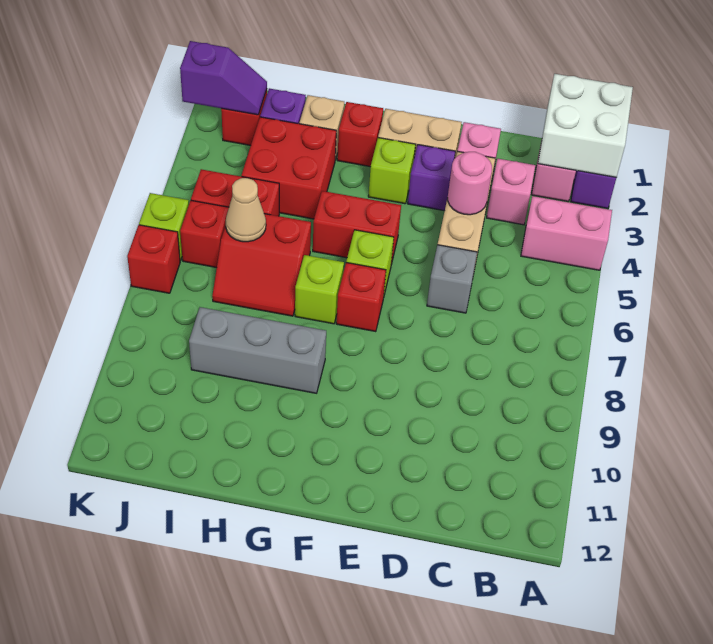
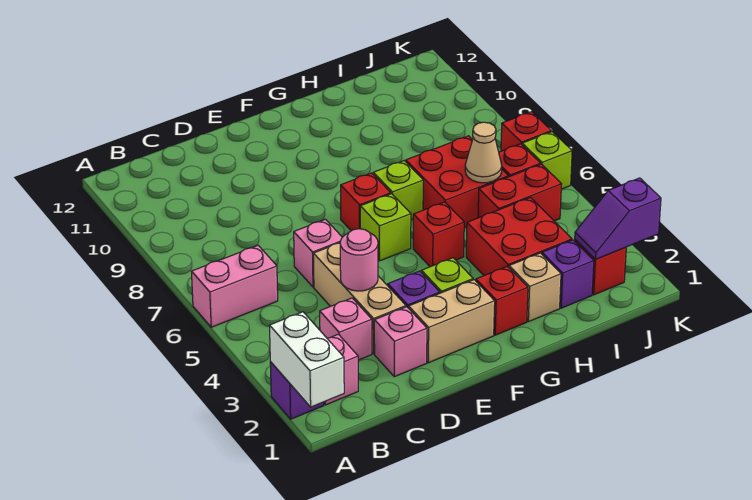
white 2x2 brick [538,74,633,177] -> white 1x2 brick [269,312,344,407]
pink 1x2 brick [521,196,612,270] -> pink 1x2 brick moved to [192,246,278,327]
grey 1x1 brick [427,245,477,313] -> pink 1x1 brick [294,219,342,287]
red 1x2 brick [313,191,401,264] -> red 1x1 brick [413,202,464,267]
grey 1x3 brick [189,307,326,393] -> none
red 2x2 slope [212,214,311,316] -> red 2x2 brick [406,136,508,227]

